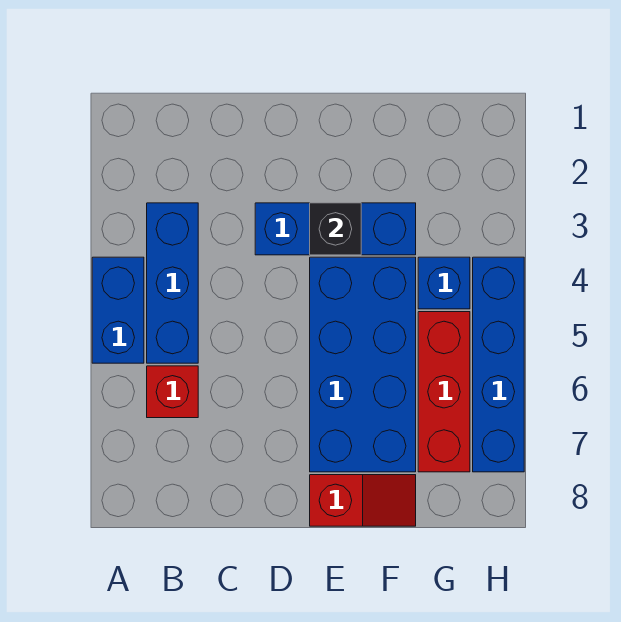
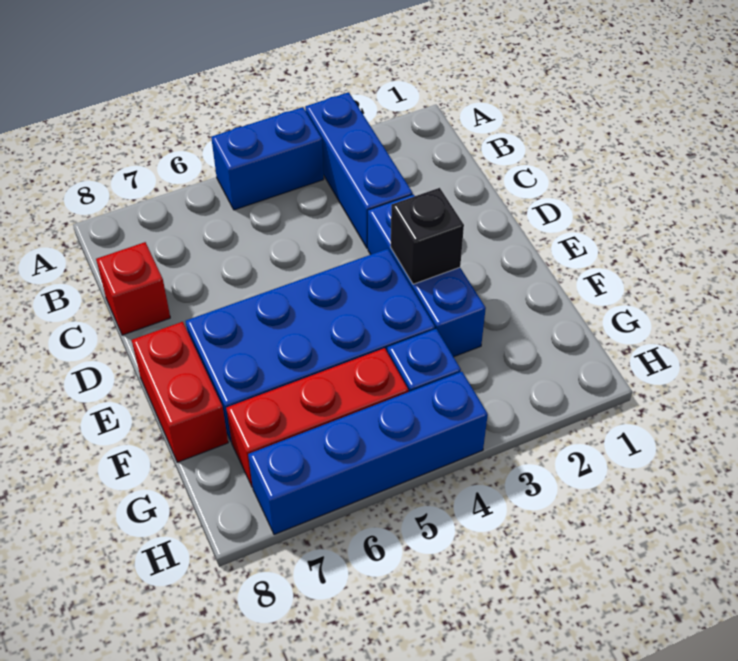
blue 1x3 brick [147,203,198,363] -> blue 1x3 brick turned to [305,92,413,248]
red 1x1 brick [147,366,198,418] -> red 1x1 brick moved to [96,242,170,335]
red 1x2 slope [310,475,416,526] -> red 1x2 brick [132,322,228,462]

